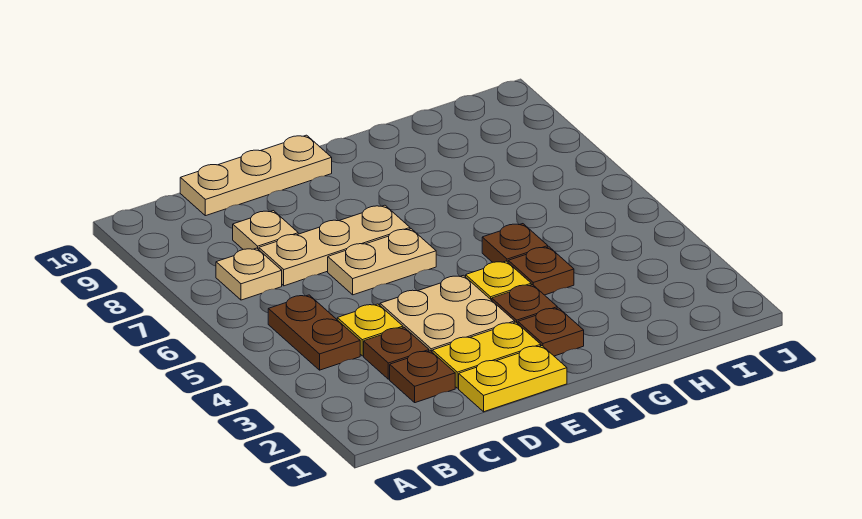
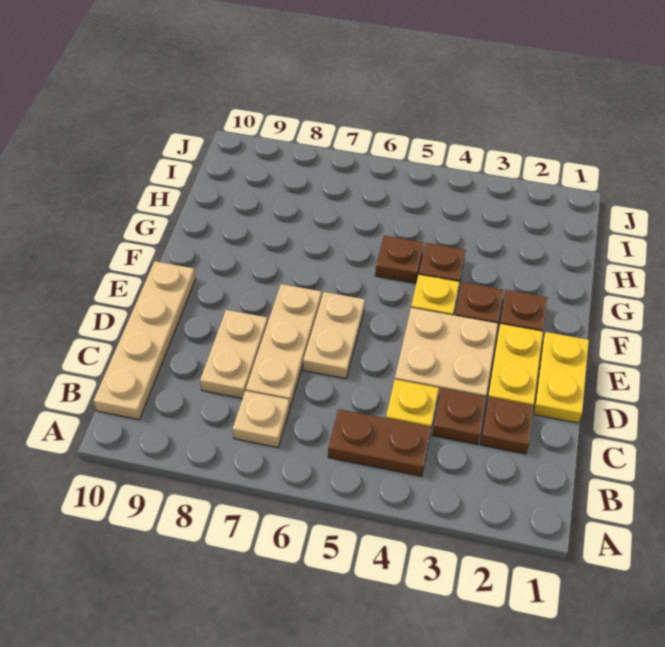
tan 1x1 plate [233,211,298,250] -> tan 1x2 plate [200,310,268,399]
tan 1x3 plate [180,135,332,216] -> tan 1x4 plate [94,261,196,419]

